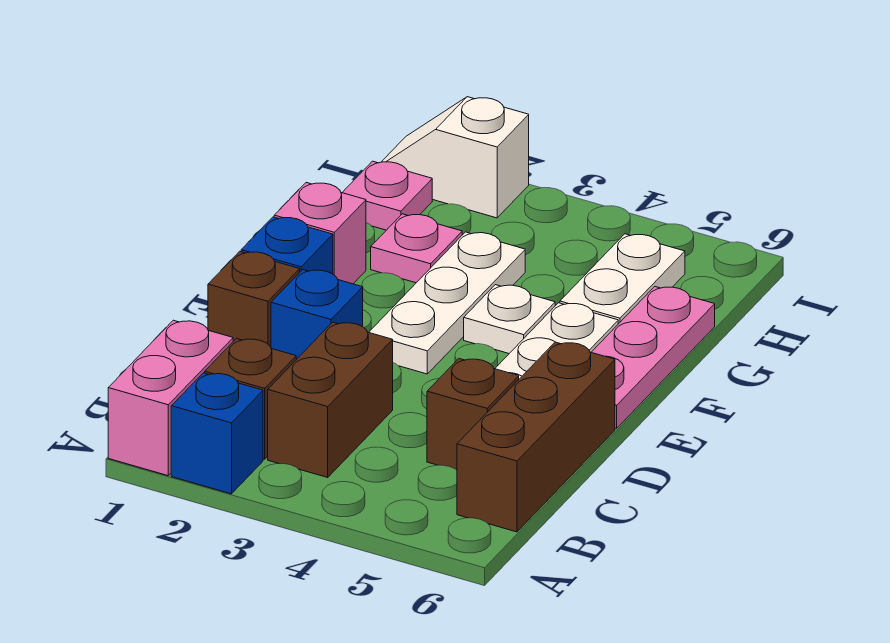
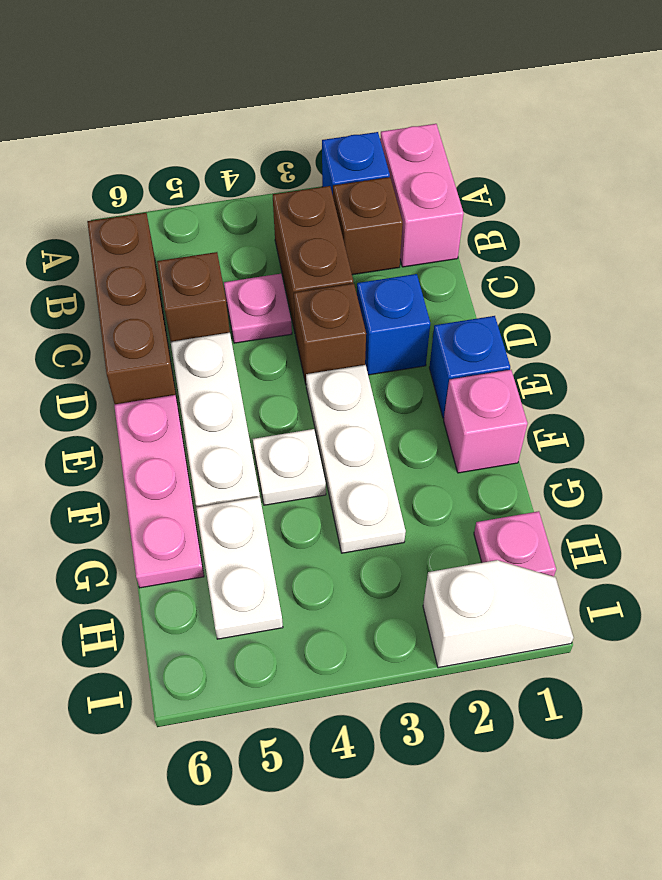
brown 1x1 brick [208,251,300,347] -> brown 1x1 brick moved to [294,283,366,383]
pink 1x1 plate [371,214,462,283] -> pink 1x1 plate moved to [224,274,292,343]

